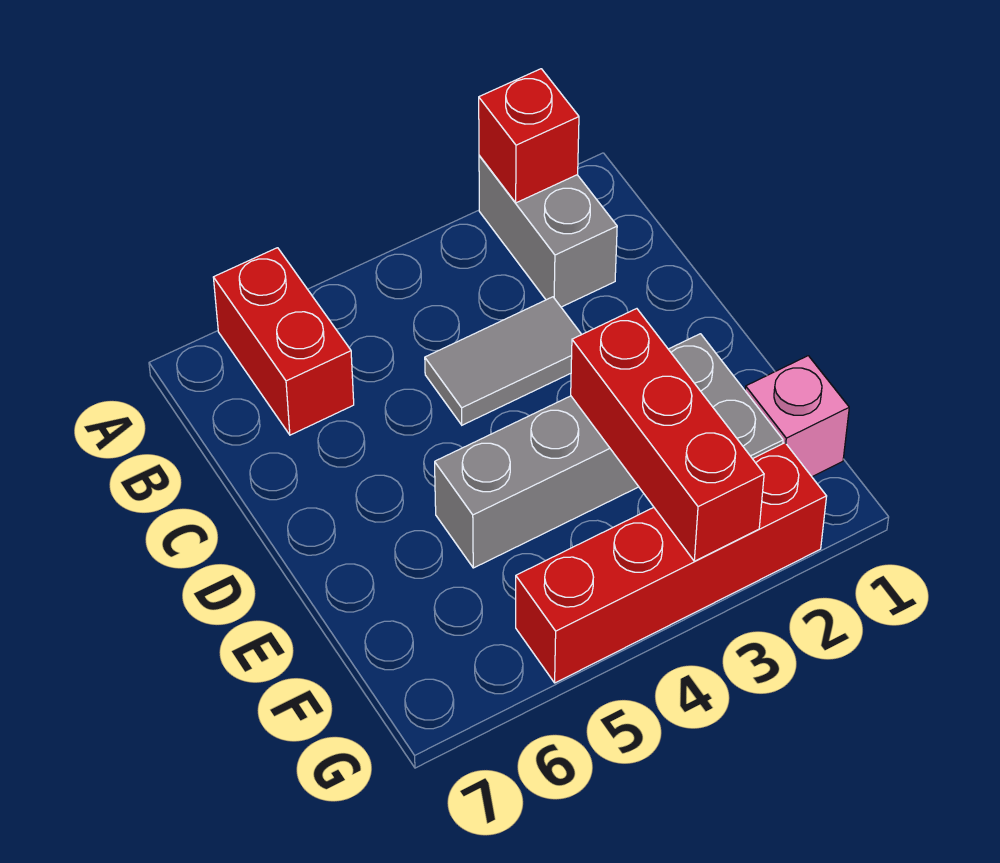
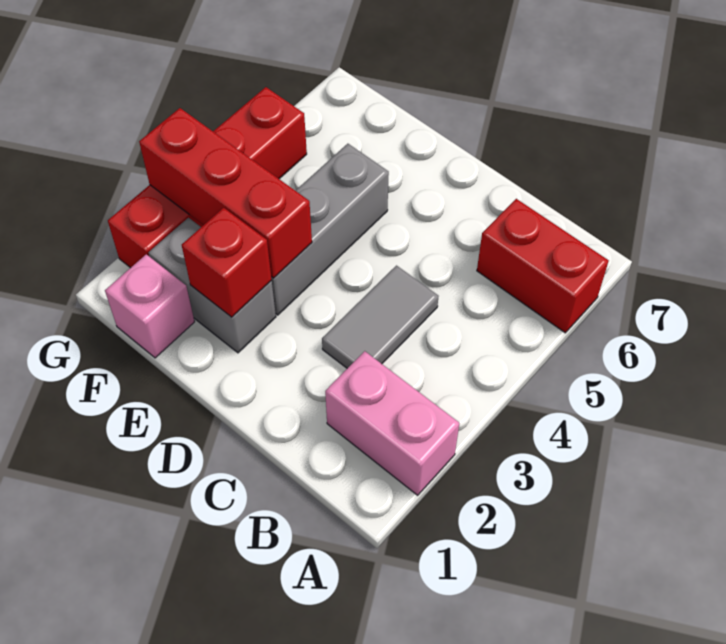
grey 1x2 brick [479,156,617,307] -> pink 1x2 brick [325,351,459,495]
red 1x1 brick [479,69,579,203] -> red 1x1 brick moved to [182,208,272,317]

